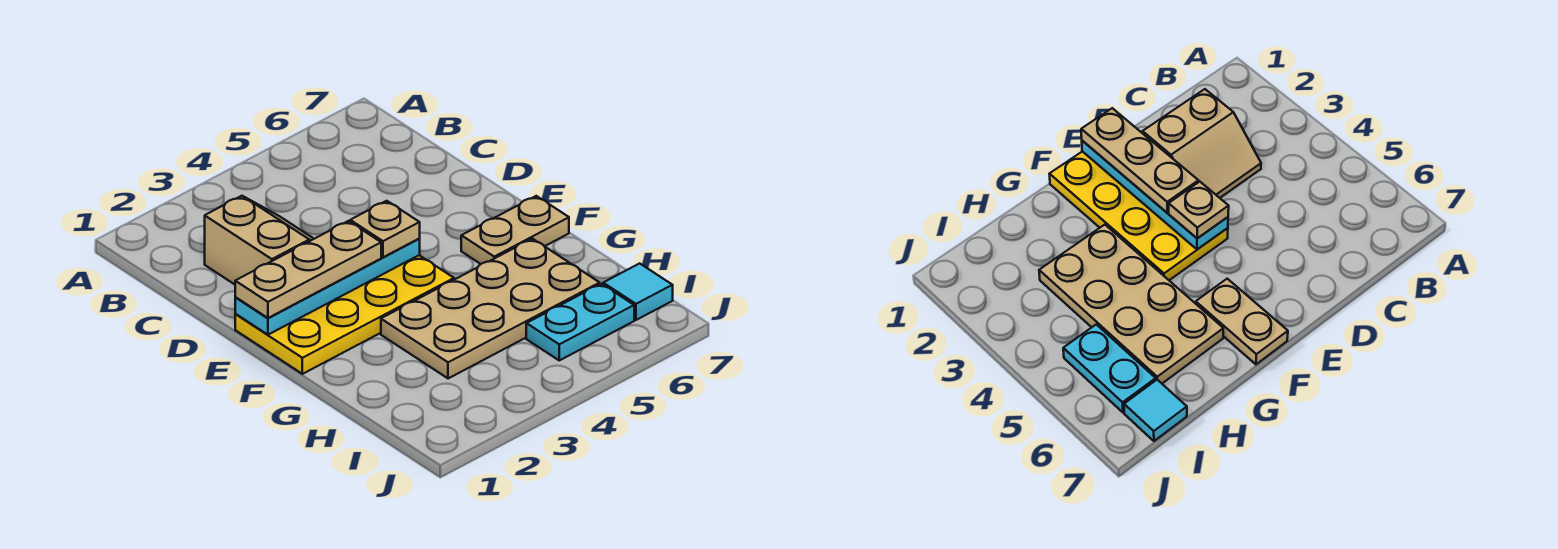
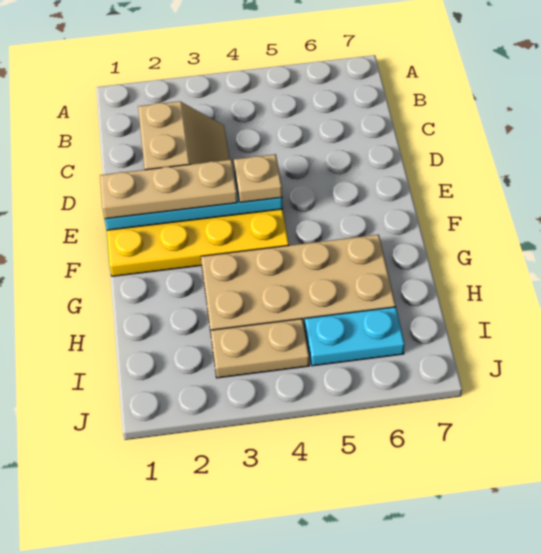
tan 1x2 plate [461,196,569,264] -> tan 1x2 plate moved to [210,319,309,378]
cyan 1x1 tile [603,263,673,320] -> none

